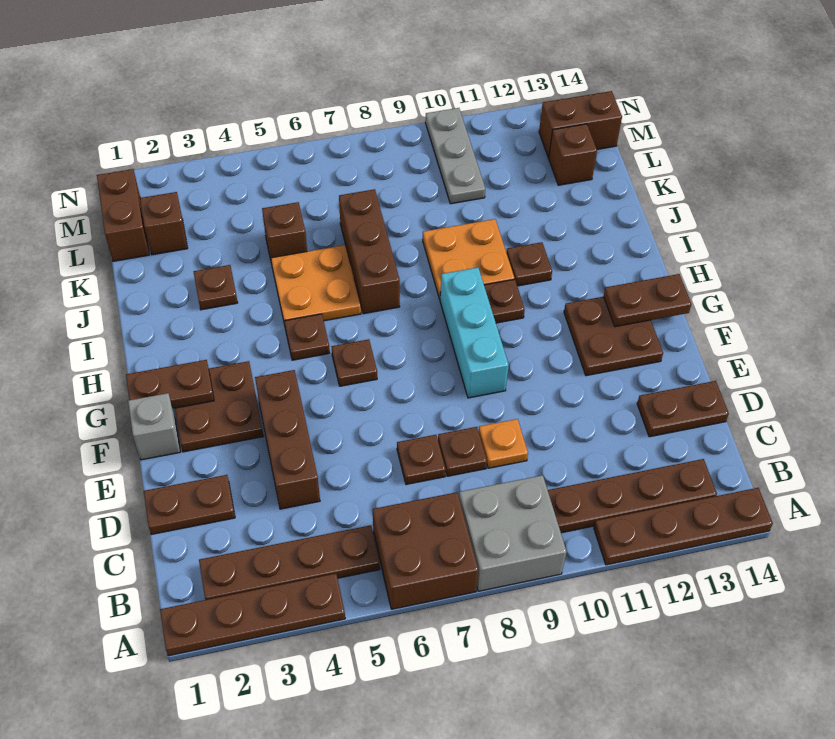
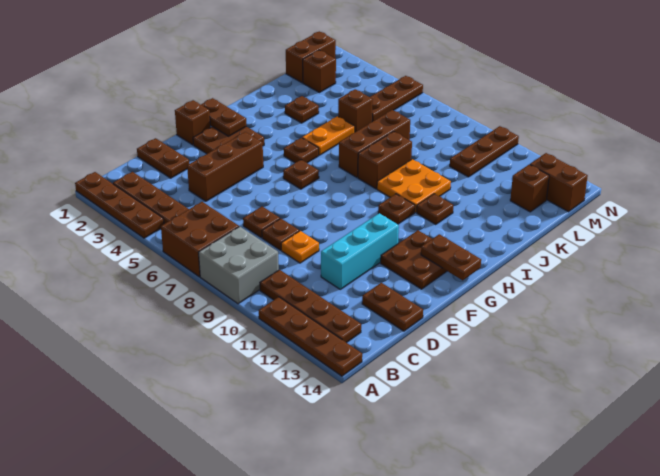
grey 1x1 brick [128,393,180,460] -> brown 1x1 brick [175,100,210,145]
cyan 1x3 brick [440,267,509,398] -> cyan 1x3 brick moved to [321,213,399,289]
orange 2x2 plate [271,245,361,325] -> orange 1x2 plate [302,116,355,155]
none -> brown 1x2 brick [358,131,412,189]
none -> brown 1x3 plate [370,76,423,122]
grey 1x3 plate [425,108,485,204] -> brown 1x3 plate [450,126,519,177]

